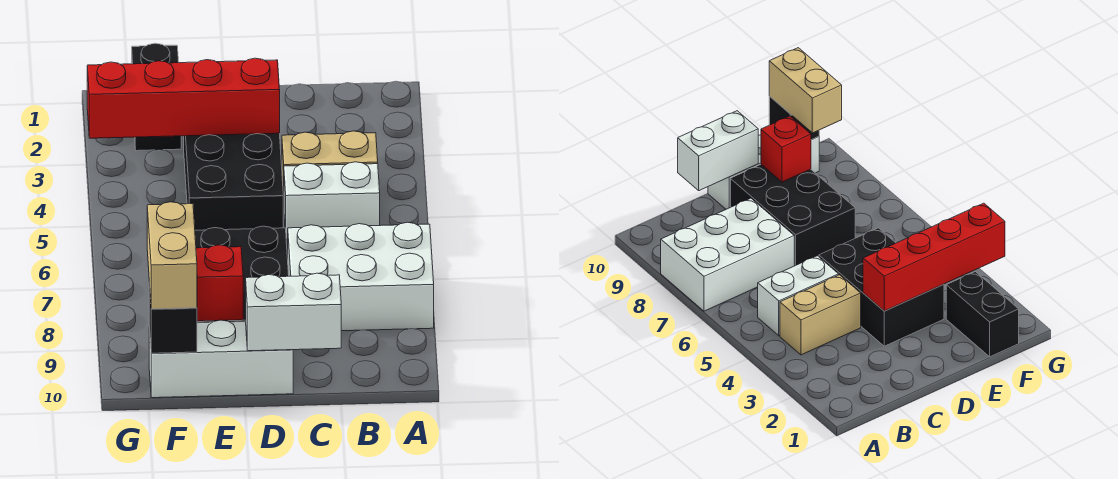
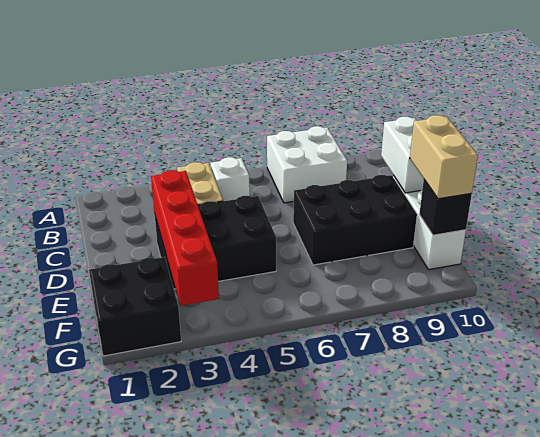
white 2x3 brick [288,222,434,331] -> white 2x2 brick [267,126,347,203]
white 1x2 brick [284,162,380,239] -> white 1x1 brick [210,157,250,201]
red 1x1 brick [196,245,243,321] -> none
black 1x2 brick [132,43,181,151] -> black 2x2 brick [89,257,181,356]
tan 1x2 brick [147,202,197,309] -> tan 1x2 brick turned to [410,115,478,199]

